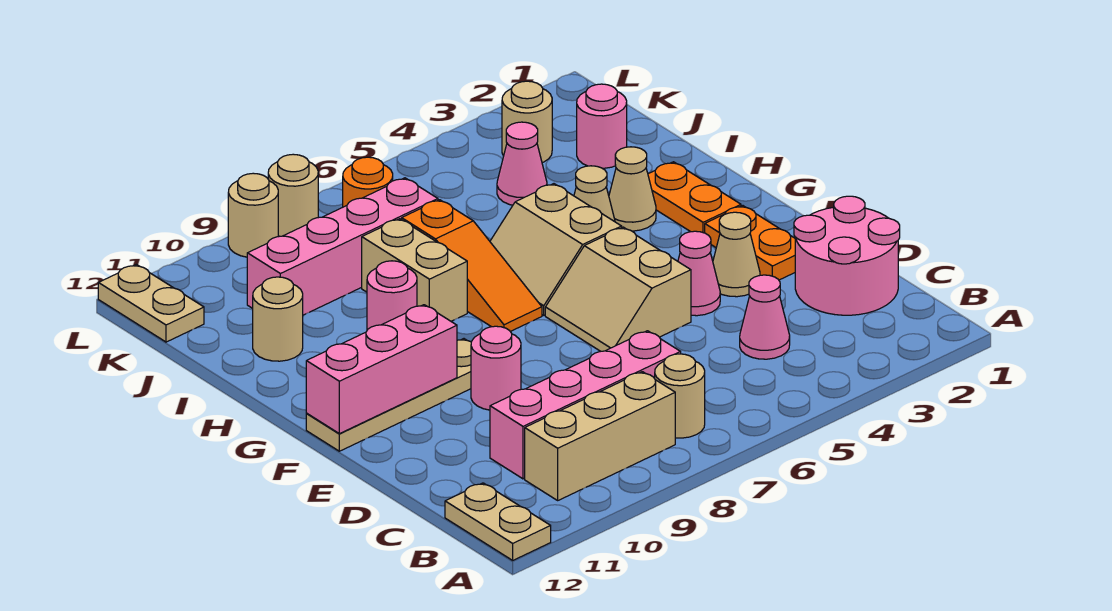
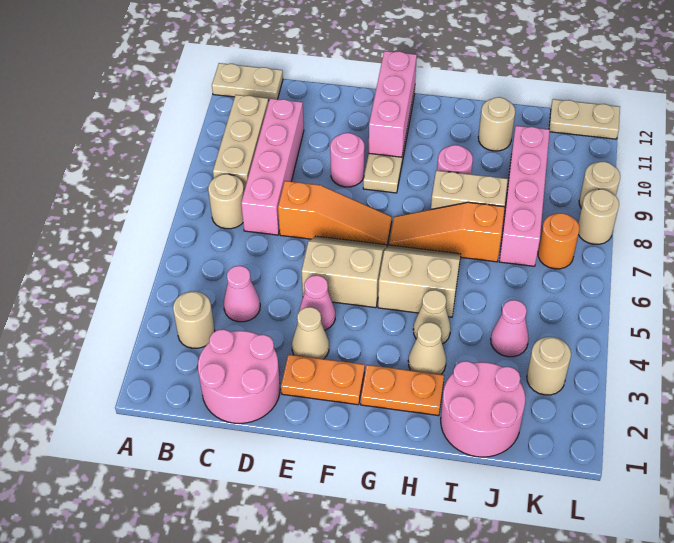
none -> tan 1x1 round brick [173,291,215,348]
none -> orange 1x3 slope [278,181,392,245]
pink 1x1 round brick [577,84,627,168] -> pink 2x2 round brick [441,361,525,457]

